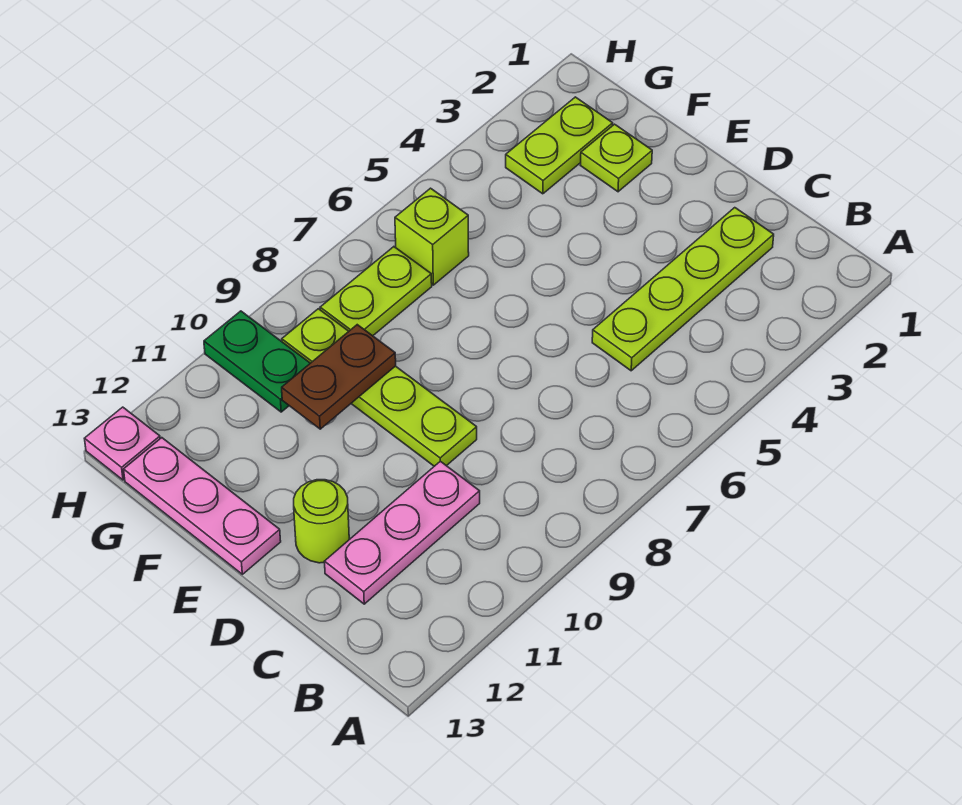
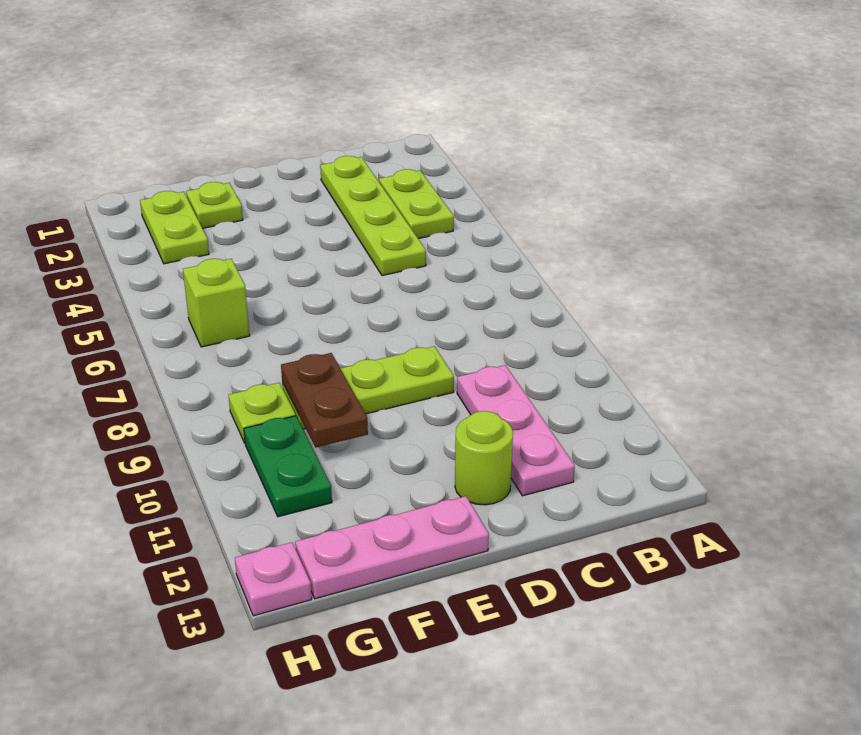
lime 1x2 plate [320,247,432,336] -> lime 1x2 plate moved to [379,169,454,239]
green 1x2 plate [204,311,310,412] -> green 1x2 plate turned to [244,416,332,517]

